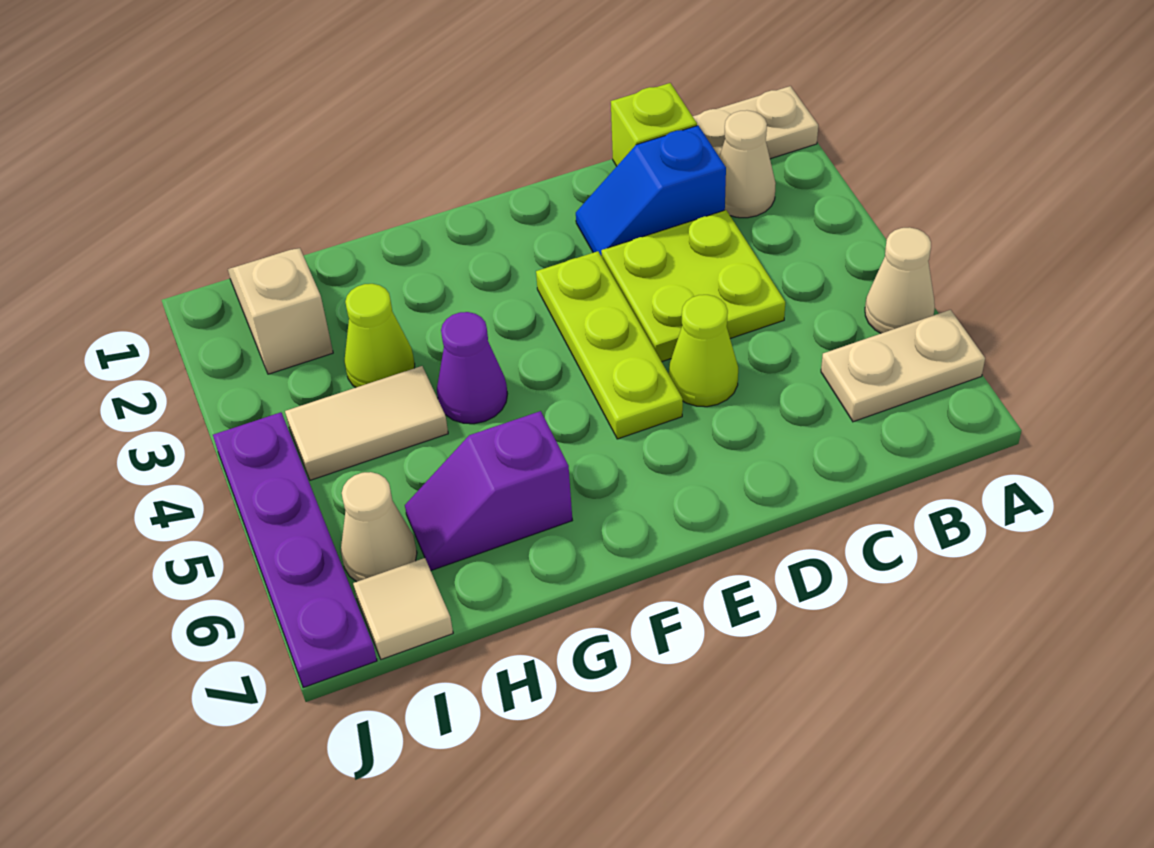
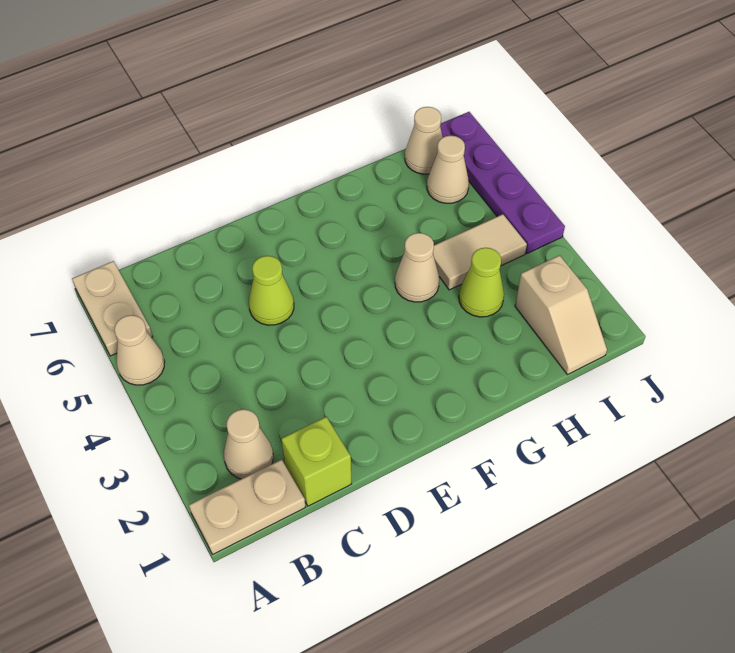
tan 1x2 plate [821,310,985,422] -> tan 1x2 plate turned to [72,261,152,356]
blue 1x2 slope [576,126,726,256] -> none
lime 2x2 plate [601,210,785,362] -> none
lime 1x3 plate [536,251,683,439] -> none
purple 1x1 cone [437,312,507,424] -> tan 1x1 cone [395,233,439,302]
purple 1x2 slope [405,411,572,570] -> none
tan 1x1 tile [353,558,453,659] -> tan 1x1 cone [405,107,443,174]

